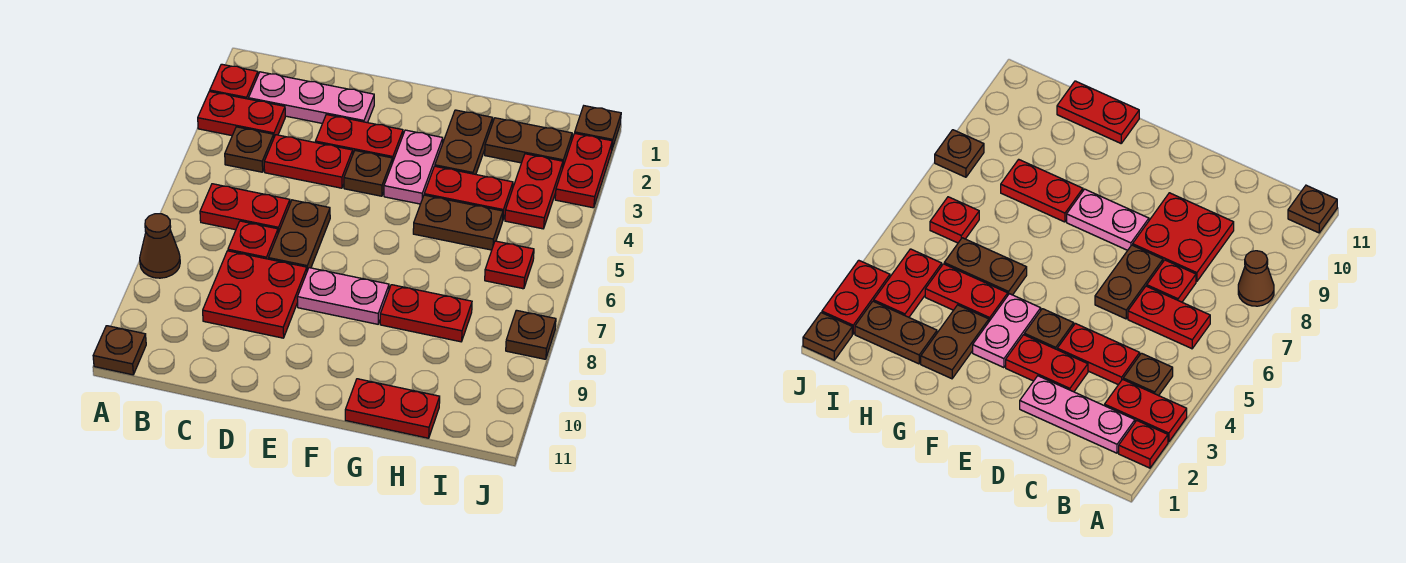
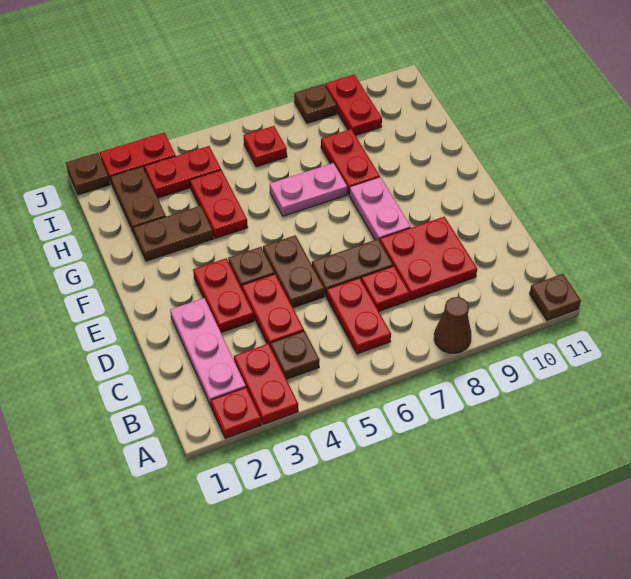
pink 1x2 plate [384,130,443,204] -> pink 1x2 plate moved to [270,163,347,216]
brown 1x2 plate [413,195,503,250] -> brown 1x2 plate moved to [263,235,324,308]
red 1x2 plate [345,379,440,438] -> red 1x2 plate moved to [325,75,382,135]

